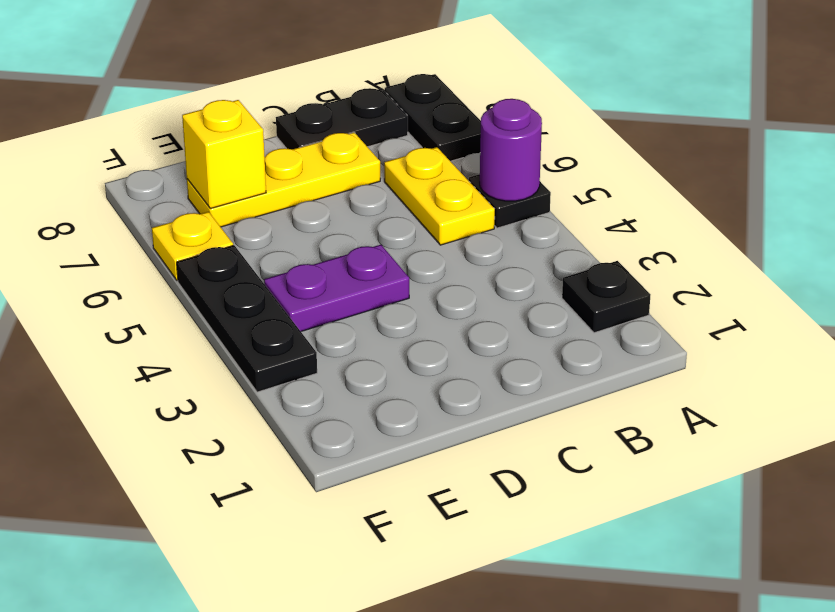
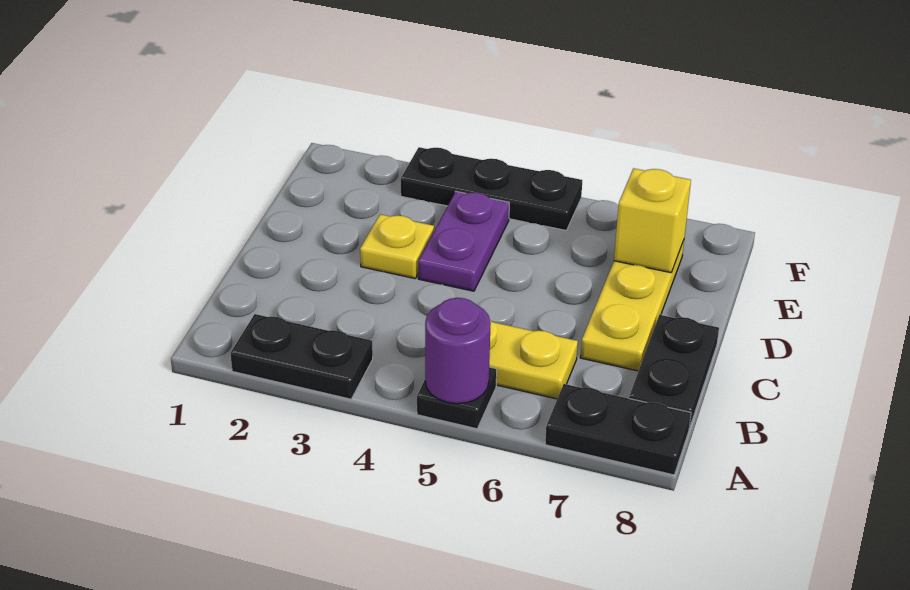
black 1x1 plate [562,261,650,333] -> black 1x2 plate [230,314,373,399]
yellow 1x1 plate [152,212,233,281] -> yellow 1x1 plate moved to [360,214,434,278]

